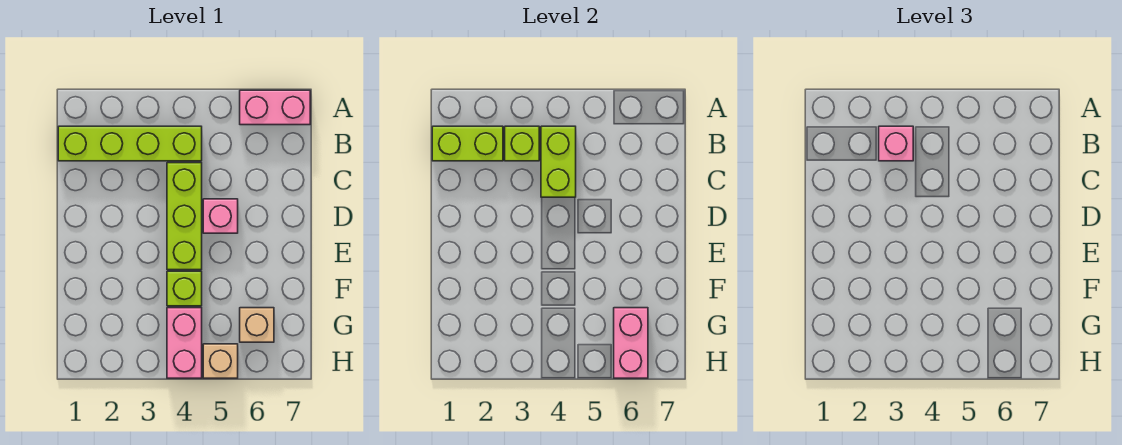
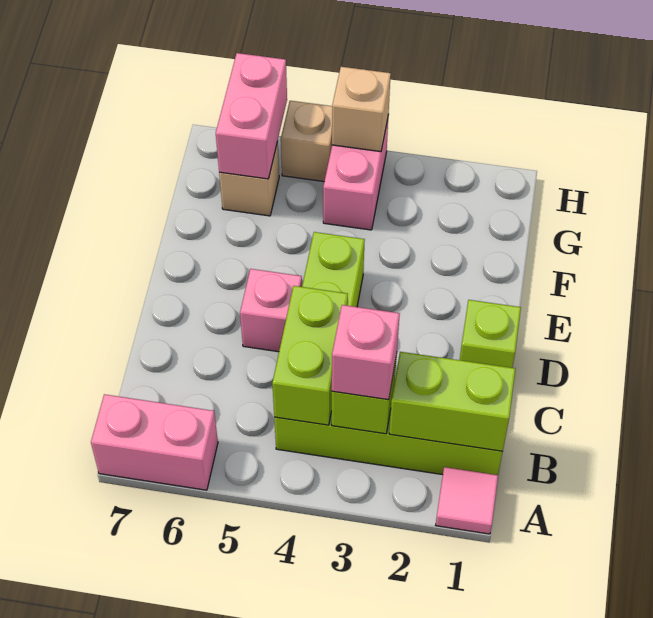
none -> pink 1x1 tile [436,467,498,534]
lime 1x1 brick [167,271,202,306] -> lime 1x1 brick moved to [460,300,521,368]
none -> tan 1x1 brick [332,67,391,152]

